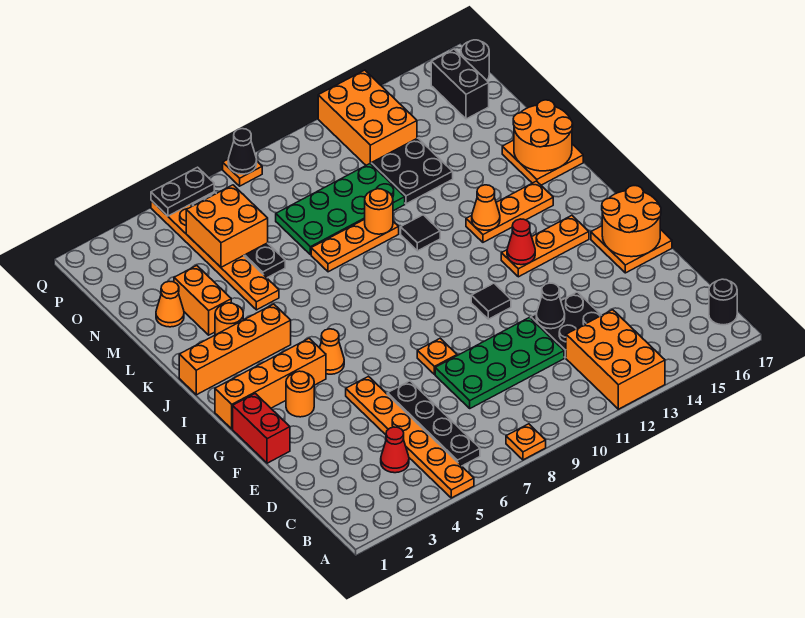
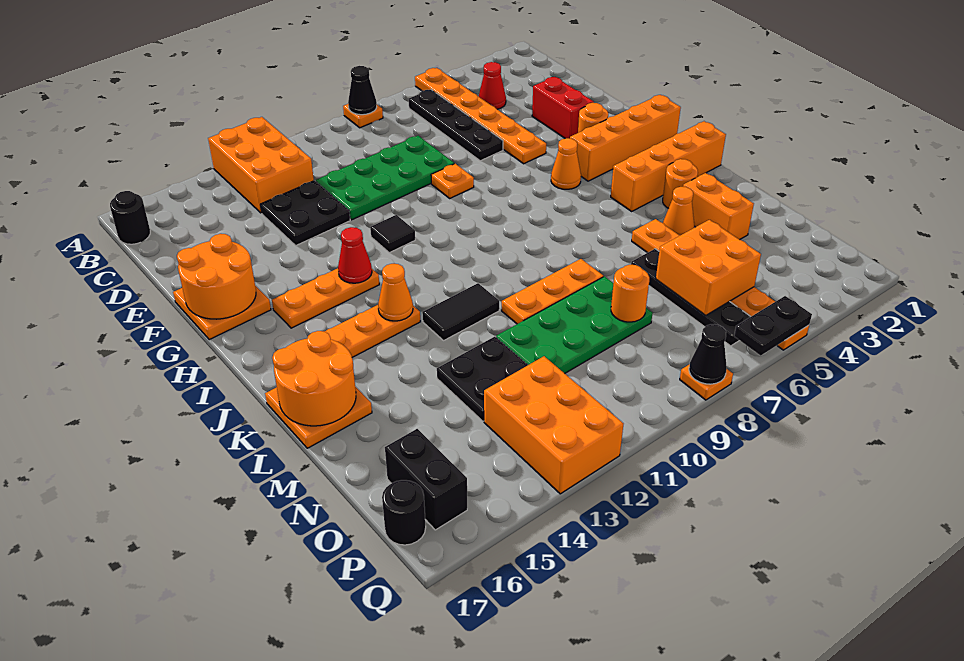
black 1x1 cone [536,283,565,329] -> black 1x1 cone moved to [348,66,377,115]
red 1x2 brick [233,393,290,463] -> red 1x2 brick moved to [532,77,594,139]
black 1x1 tile [401,215,440,251] -> black 1x2 tile [422,283,499,340]
orange 1x1 round brick [365,189,393,234] -> orange 1x1 round brick moved to [611,265,649,322]
orange 1x1 cone [156,281,184,327] -> orange 1x1 cone moved to [663,187,694,235]

